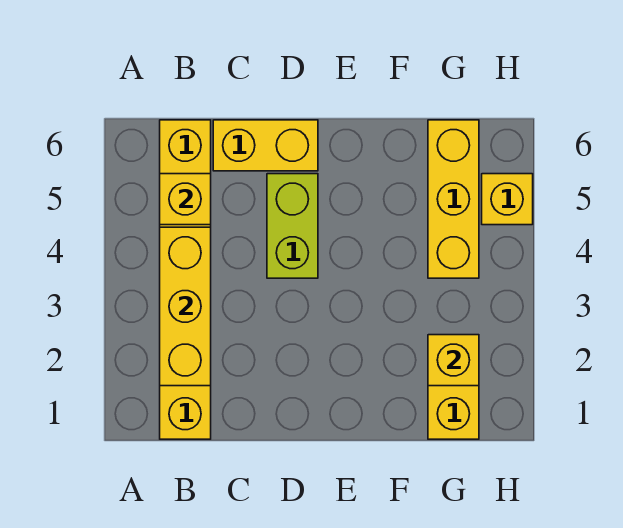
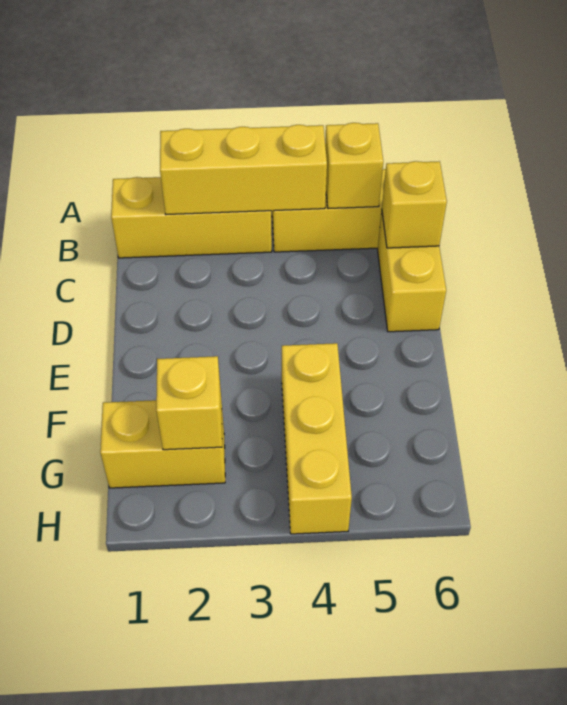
lime 1x2 brick [267,174,318,278] -> none
yellow 1x3 brick [428,120,479,278] -> yellow 1x3 brick turned to [282,343,352,534]
yellow 1x1 brick [482,174,533,225] -> yellow 1x1 brick moved to [382,161,447,248]

